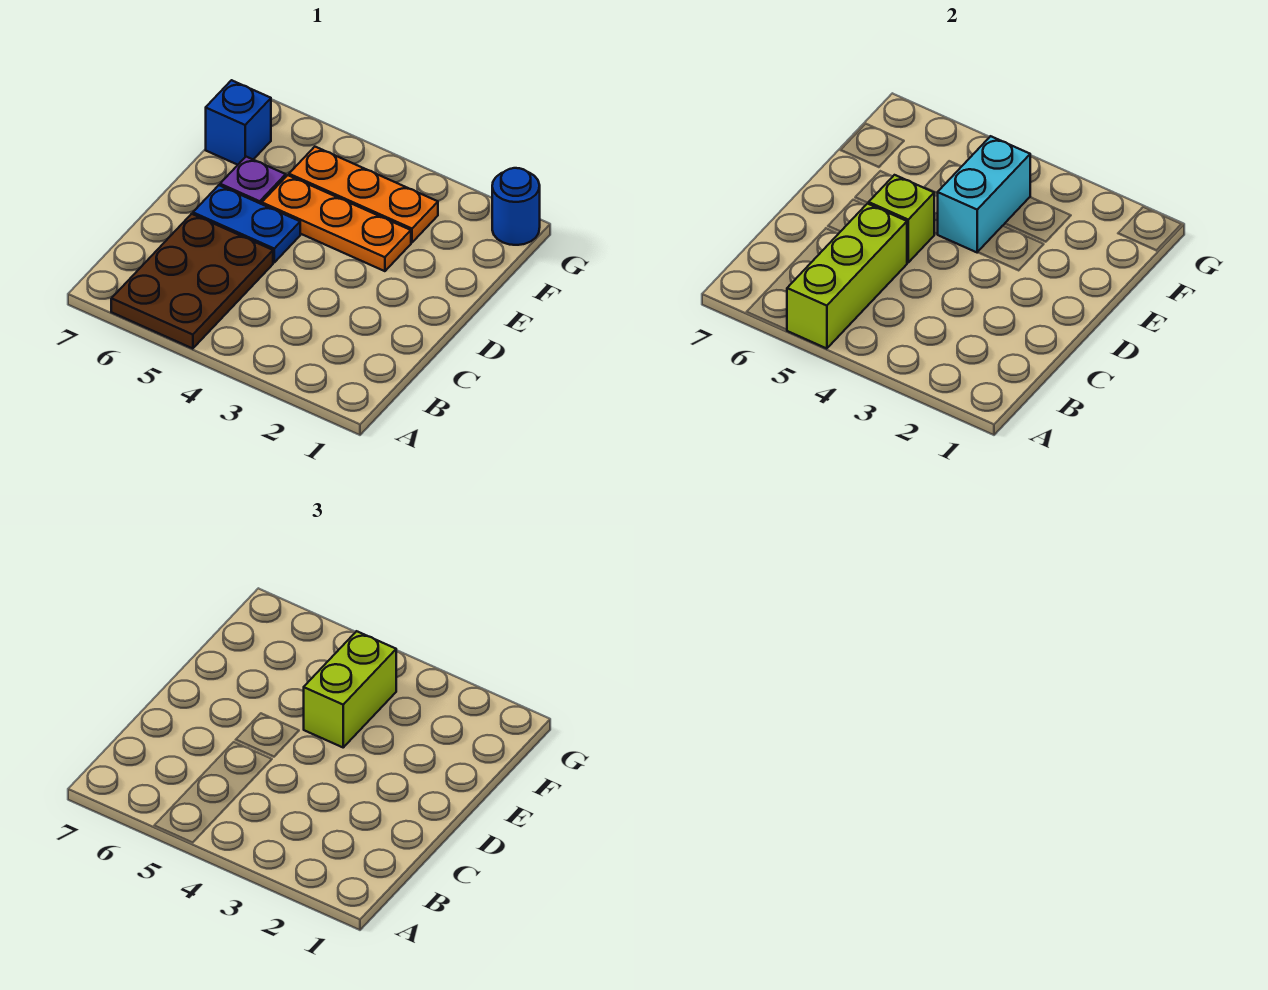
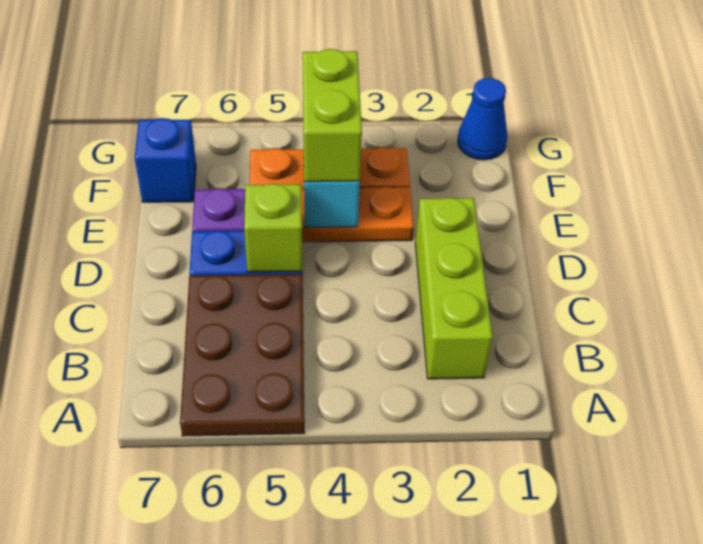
lime 1x3 brick [787,203,907,349] -> lime 1x3 brick moved to [415,198,493,379]
blue 1x1 round brick [492,168,540,245] -> blue 1x1 cone [458,78,507,160]

